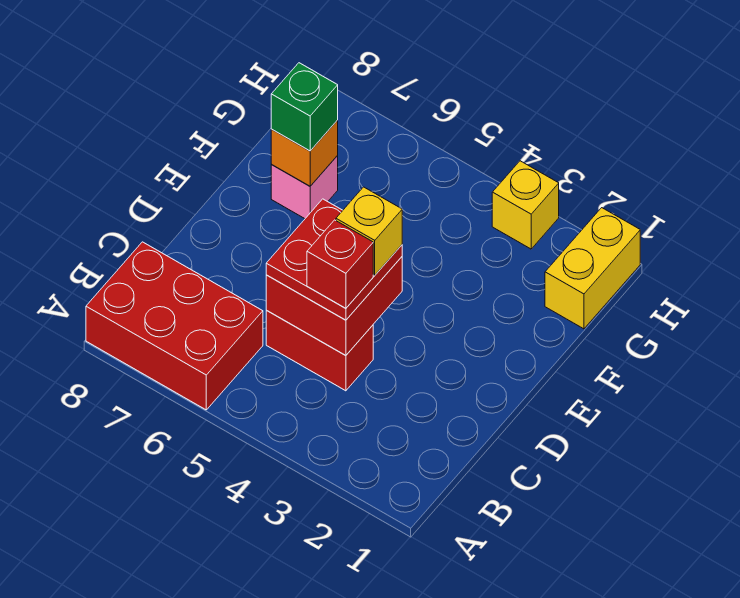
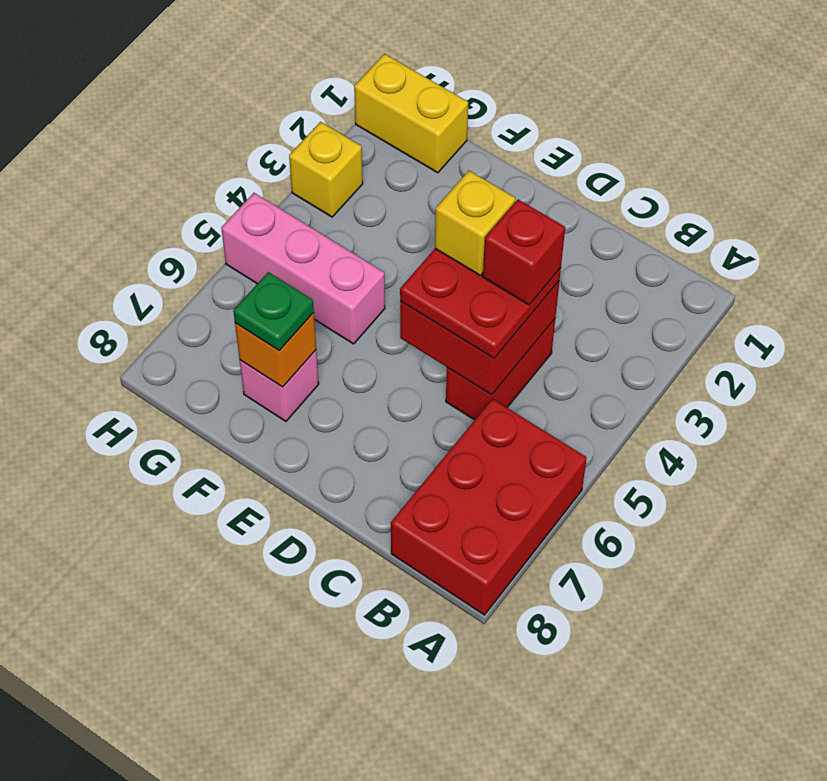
none -> pink 1x3 brick [221,193,385,344]
green 1x1 brick [271,63,338,151] -> green 1x1 plate [233,272,314,351]

